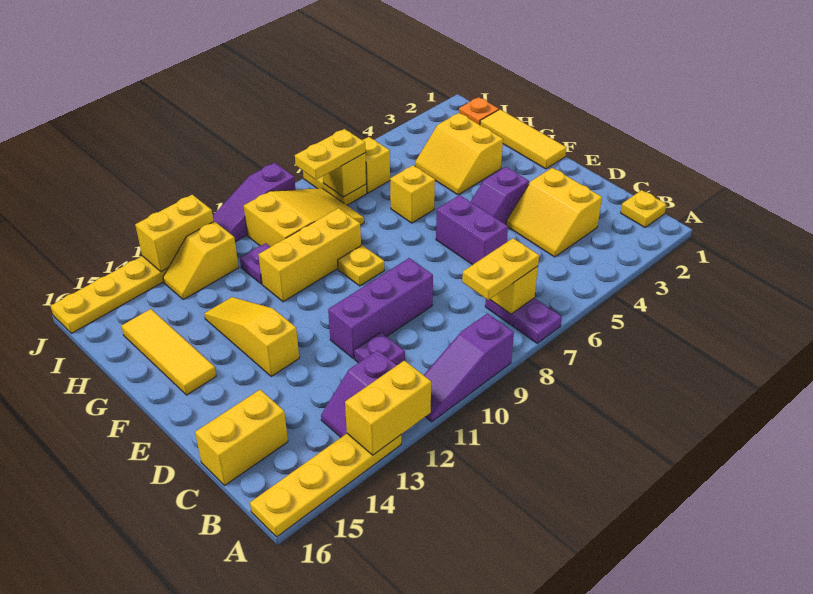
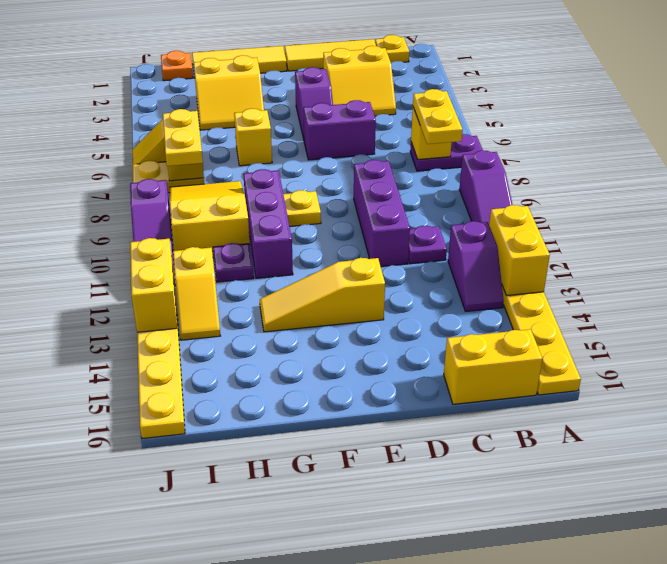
yellow 1x2 brick [195,390,288,485] -> yellow 1x2 brick turned to [444,329,542,404]
yellow 1x3 tile [121,309,216,395] -> yellow 1x3 tile moved to [284,39,376,71]
yellow 1x3 brick [258,208,361,302] -> purple 1x3 brick [243,169,293,278]

